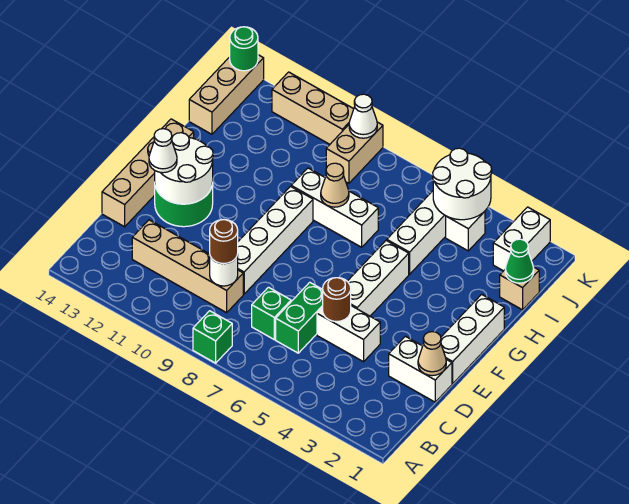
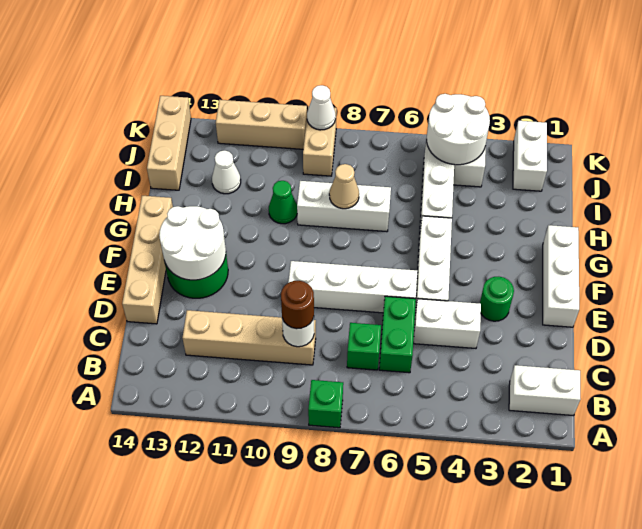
white 1x2 brick [389,336,452,402] -> white 1x2 brick moved to [509,365,581,416]
tan 1x1 cone [418,332,446,376] -> none
brown 1x1 round brick [323,278,351,322] -> none
white 1x4 brick [238,187,313,294] -> white 1x4 brick turned to [288,261,417,313]
white 1x1 cone [149,129,177,173] -> white 1x1 cone moved to [212,151,241,194]
tan 1x1 brick [500,267,539,310] -> none
green 1x1 cone [505,239,534,283] -> green 1x1 cone moved to [269,181,297,224]
green 1x1 round brick [230,27,258,71] -> green 1x1 round brick moved to [480,277,514,321]

